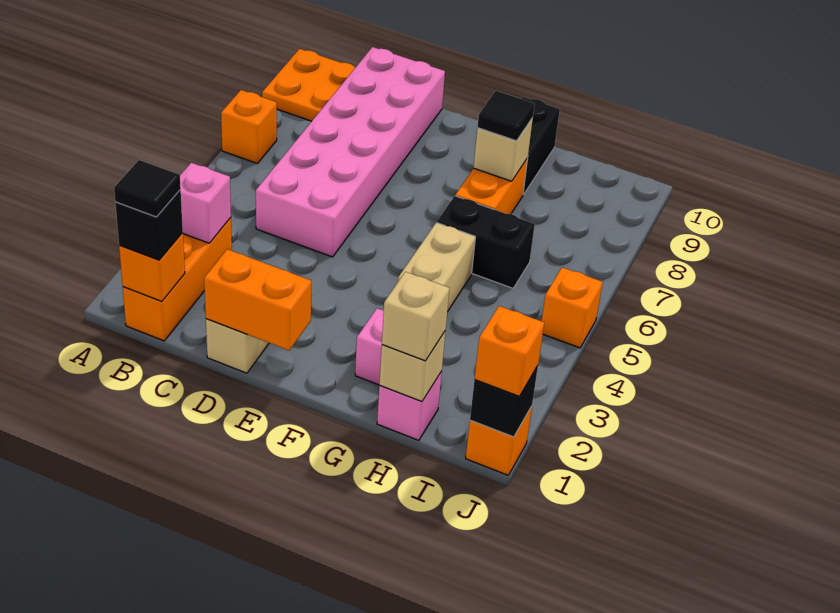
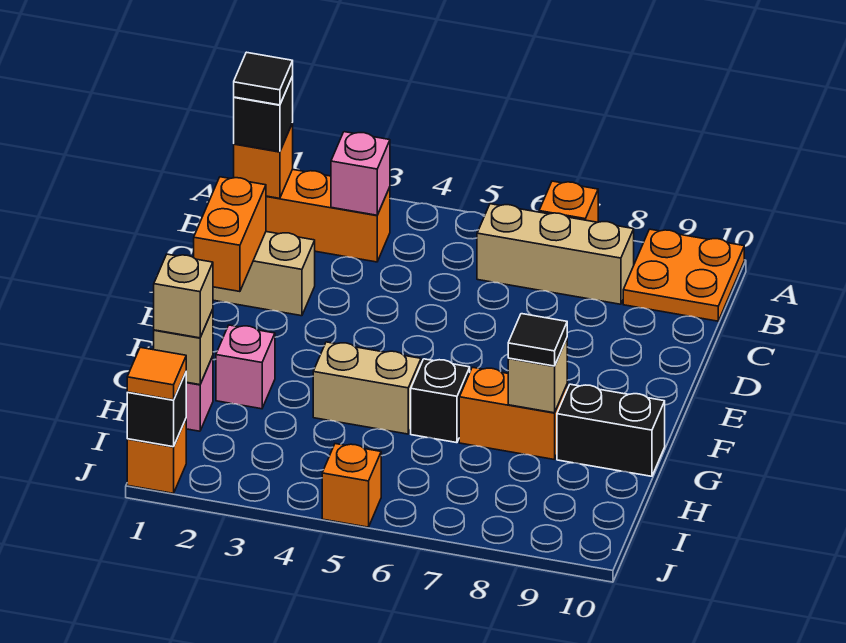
none -> tan 1x3 brick [477,204,634,304]
pink 2x6 brick [256,47,445,257] -> none
black 1x2 brick [437,196,535,288] -> black 1x1 brick [411,359,470,443]
orange 1x1 brick [475,306,544,397] -> orange 1x1 tile [127,347,186,400]

